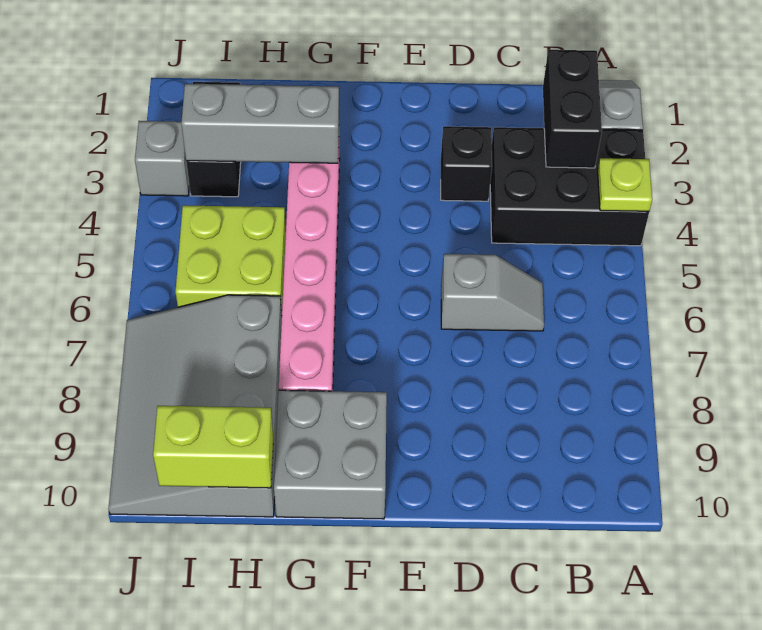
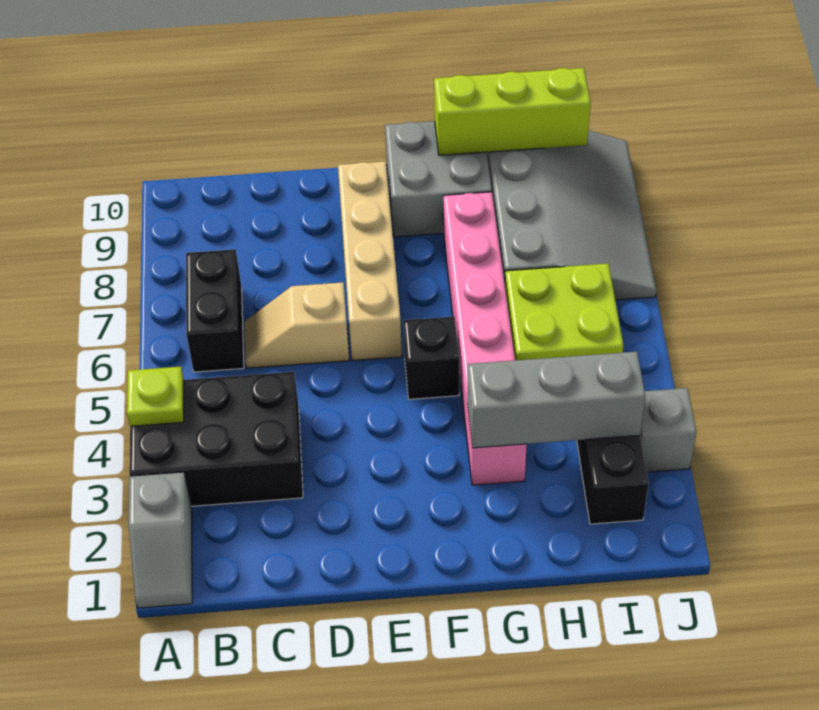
black 1x2 brick [543,50,602,168] -> black 1x2 brick moved to [186,249,244,372]
grey 1x2 slope [441,254,544,331] -> tan 1x2 slope [244,282,349,368]
black 1x1 brick [441,126,492,201] -> black 1x1 brick moved to [403,317,459,399]
none -> tan 1x4 brick [338,161,402,361]
lime 1x2 brick [153,406,273,488] -> lime 1x3 brick [434,68,591,155]

